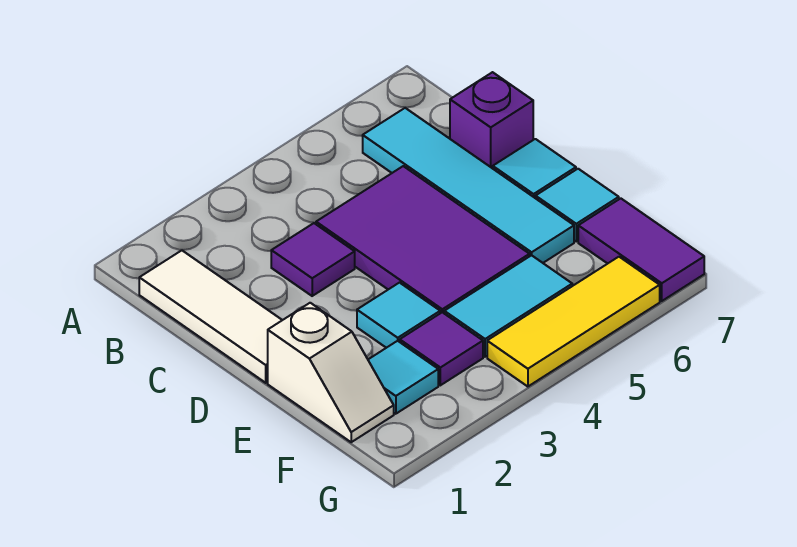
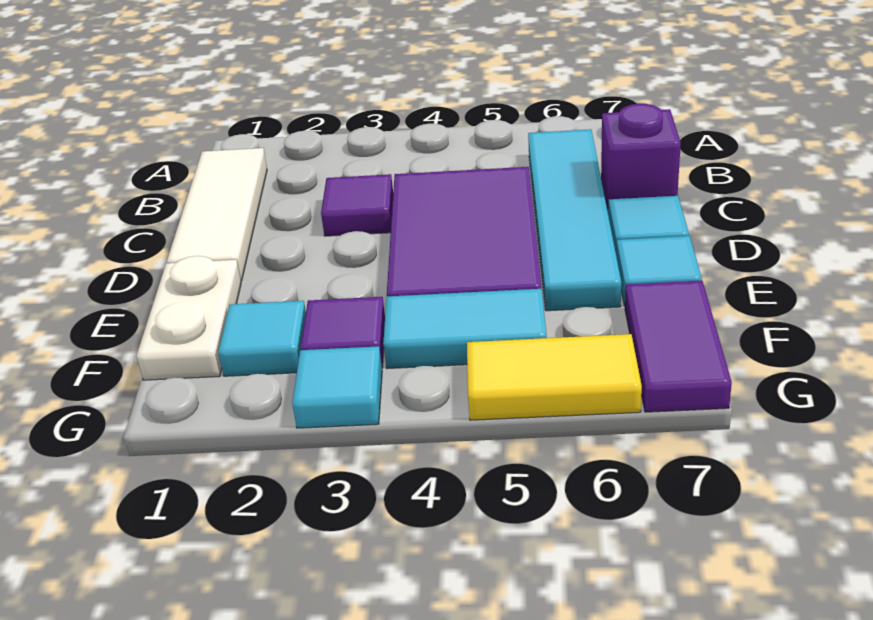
white 1x2 slope [268,303,394,442] -> white 1x2 plate [137,256,241,380]
cyan 1x1 tile [357,283,440,348] -> cyan 1x1 tile moved to [292,346,382,428]
yellow 1x3 tile [487,257,660,387] -> yellow 1x2 tile [467,334,642,420]

